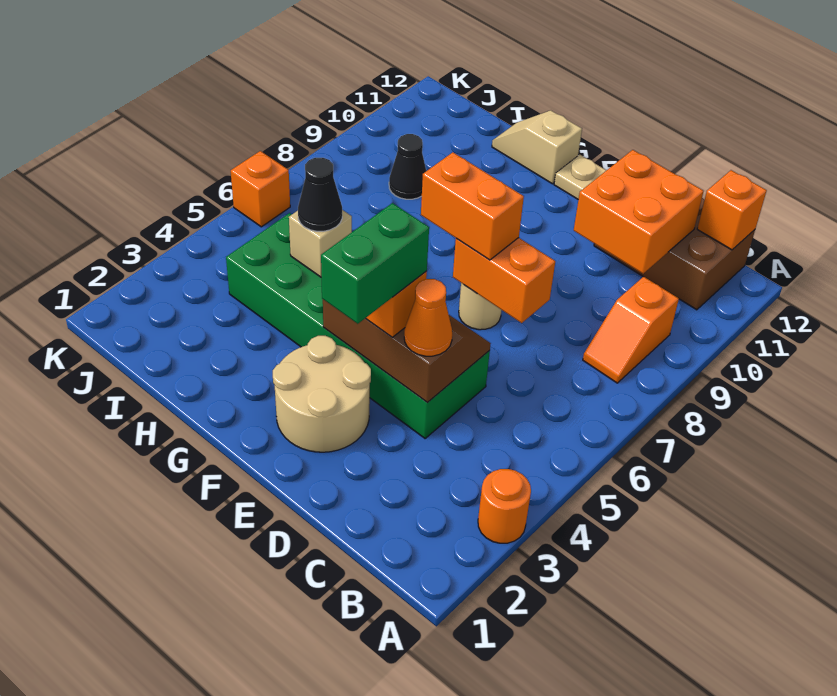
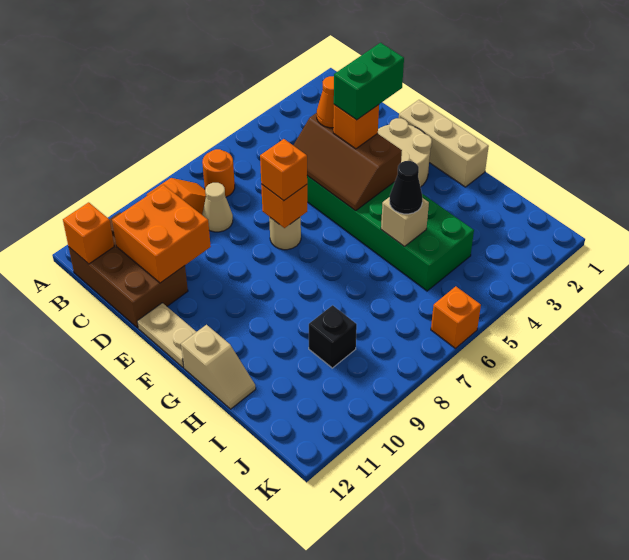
orange 1x1 round brick [478,469,531,543] -> orange 1x1 round brick moved to [202,149,235,197]
none -> tan 1x1 cone [202,183,233,232]
orange 1x2 brick [453,238,555,323] -> orange 1x1 brick [261,184,307,228]
none -> tan 1x3 brick [399,100,489,187]
orange 1x2 brick [421,152,524,260] -> orange 1x1 brick [260,139,307,201]
black 1x1 cone [389,134,426,199] -> black 1x1 brick [309,305,357,368]

